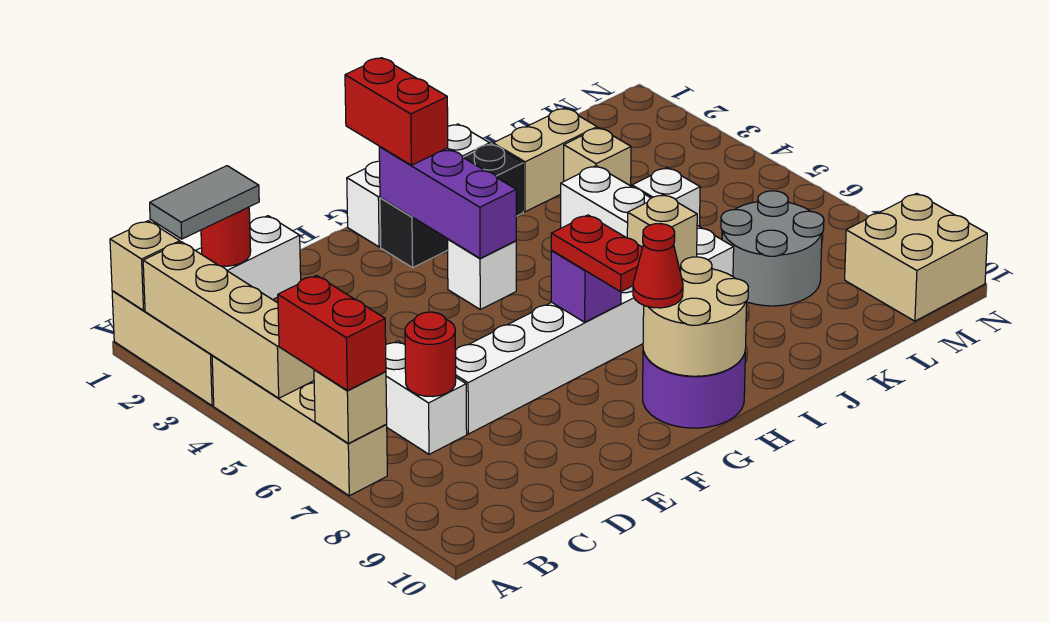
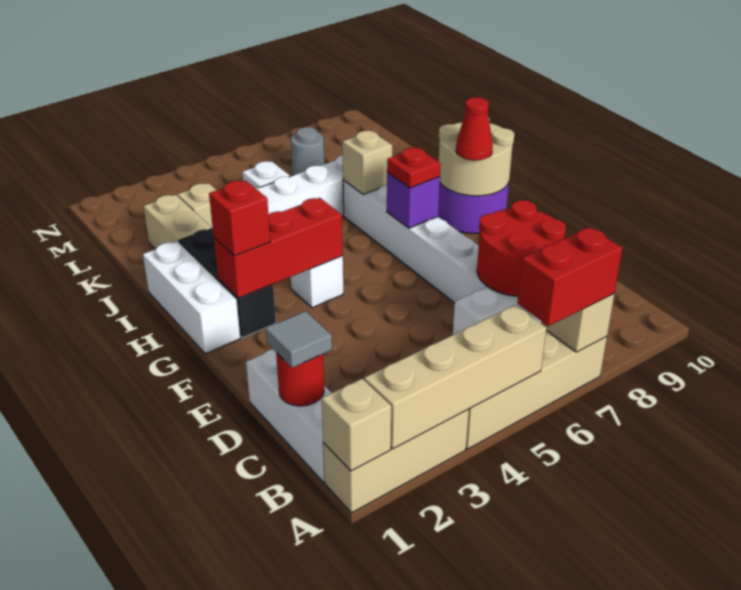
grey 1x2 tile [150,166,259,239] -> grey 1x1 tile [266,311,332,368]
red 1x1 round brick [405,312,456,396] -> red 2x2 round brick [477,200,566,296]
red 1x2 brick [345,58,448,165] -> red 1x1 brick [209,180,270,256]
purple 1x3 brick [379,146,516,258] -> red 1x3 brick [214,198,343,298]
red 1x2 plate [551,215,643,292] -> red 1x1 plate [387,148,441,188]
grey 2x2 round brick [721,191,824,306] -> grey 1x1 round brick [291,127,324,175]
tan 2x2 brick [845,193,987,321] -> none

